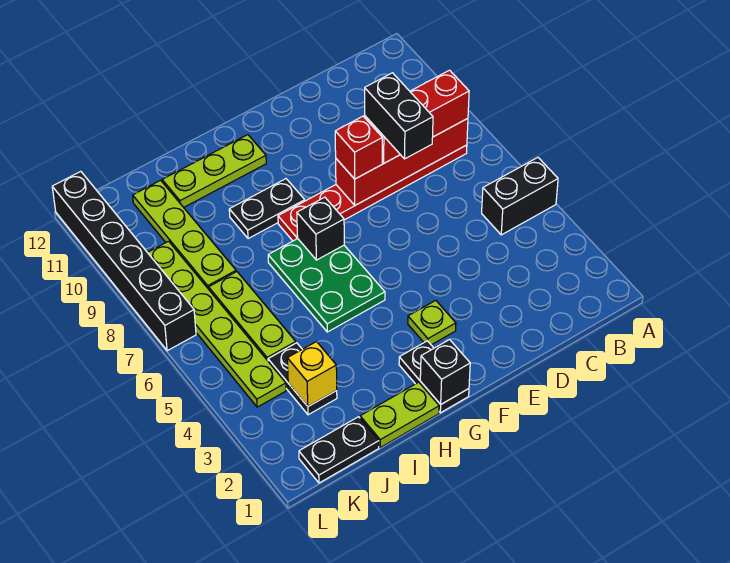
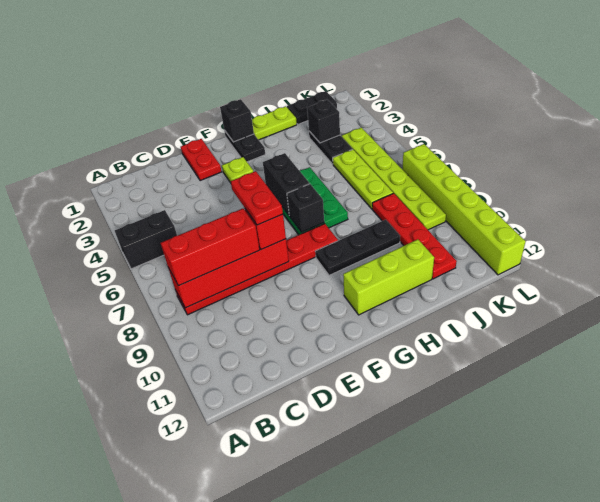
black 1x2 brick [365,73,433,159] -> black 1x2 brick moved to [263,153,310,215]
none -> red 1x2 plate [181,139,222,181]
none -> red 1x2 plate [231,171,283,225]
black 1x2 plate [229,179,305,239] -> black 1x3 plate [316,220,400,275]
lime 1x3 plate [162,135,266,207] -> lime 1x3 brick [343,239,434,315]
yellow 1x1 brick [287,342,337,406] -> black 1x1 brick [307,100,340,143]
lime 1x4 plate [133,180,236,289] -> red 1x4 plate [372,193,457,279]
black 1x6 brick [52,171,196,351] -> lime 1x6 brick [402,144,526,275]

